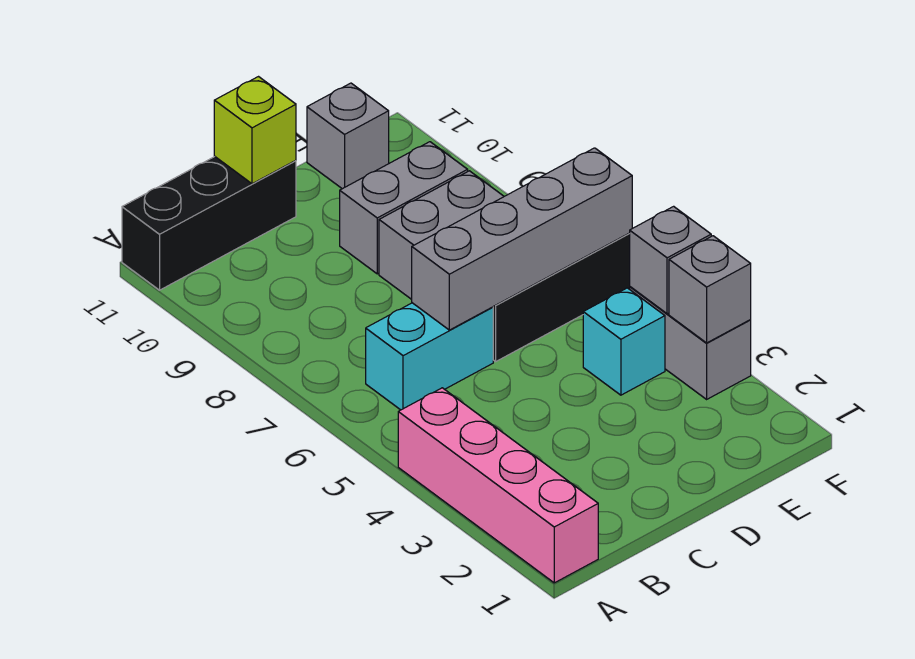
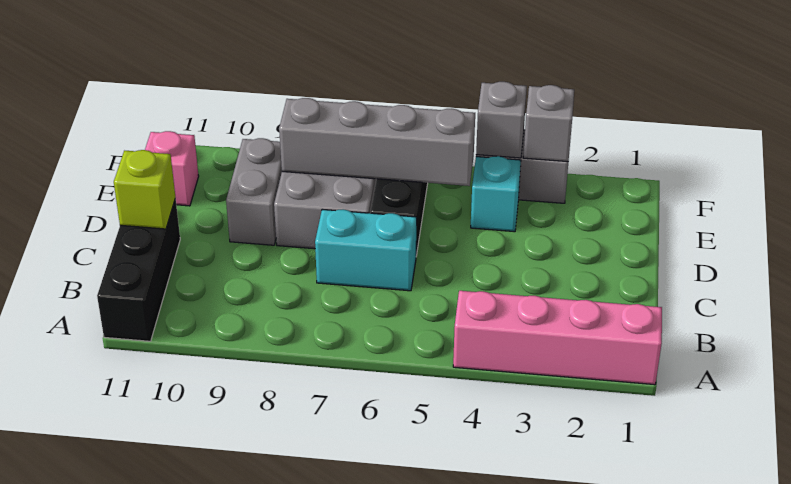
cyan 1x2 brick [366,303,493,410] -> cyan 1x2 brick turned to [315,209,417,291]
grey 1x4 brick [412,148,632,330] -> grey 1x4 brick turned to [279,98,475,186]
grey 1x1 brick [307,83,389,189] -> pink 1x1 brick [145,131,199,206]

